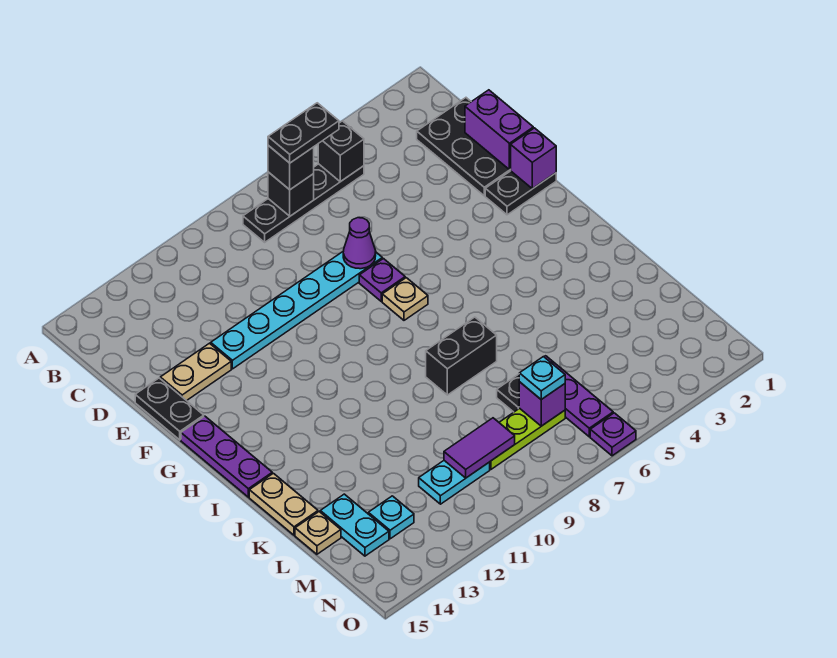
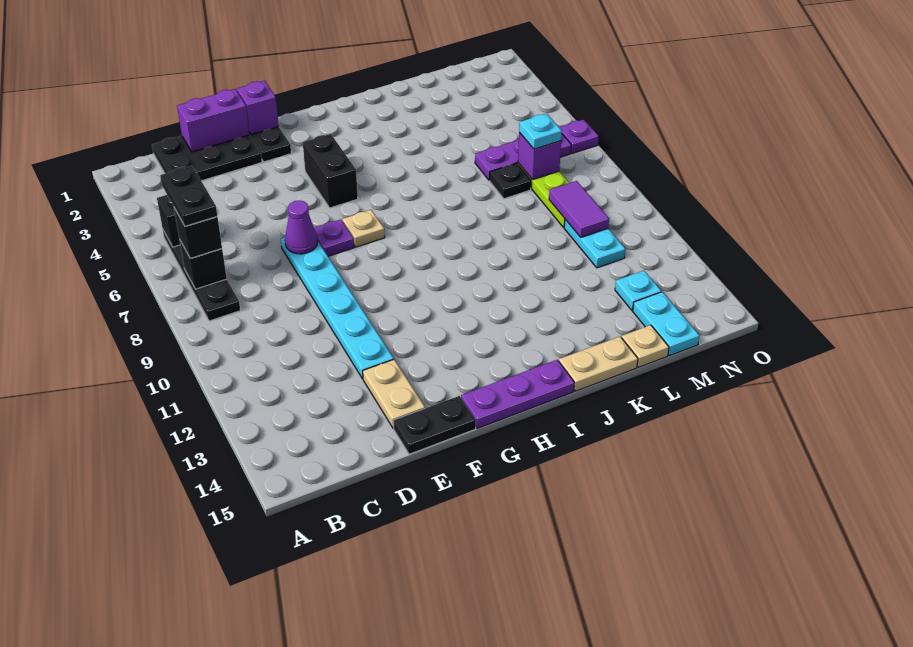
black 1x2 brick [426,317,497,395] -> black 1x2 brick moved to [303,134,358,208]
cyan 1x2 plate [320,494,389,556] -> cyan 1x2 plate turned to [633,292,700,356]

